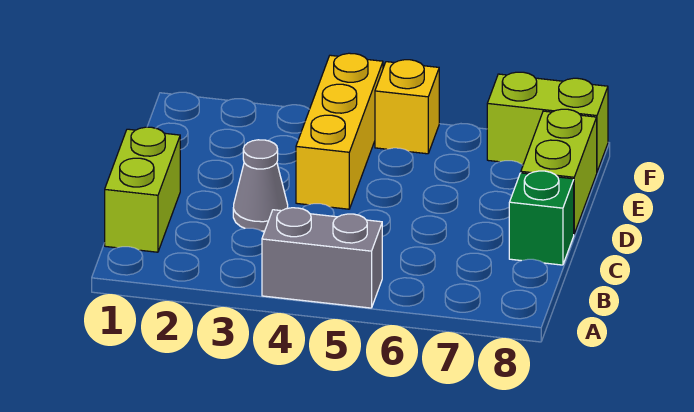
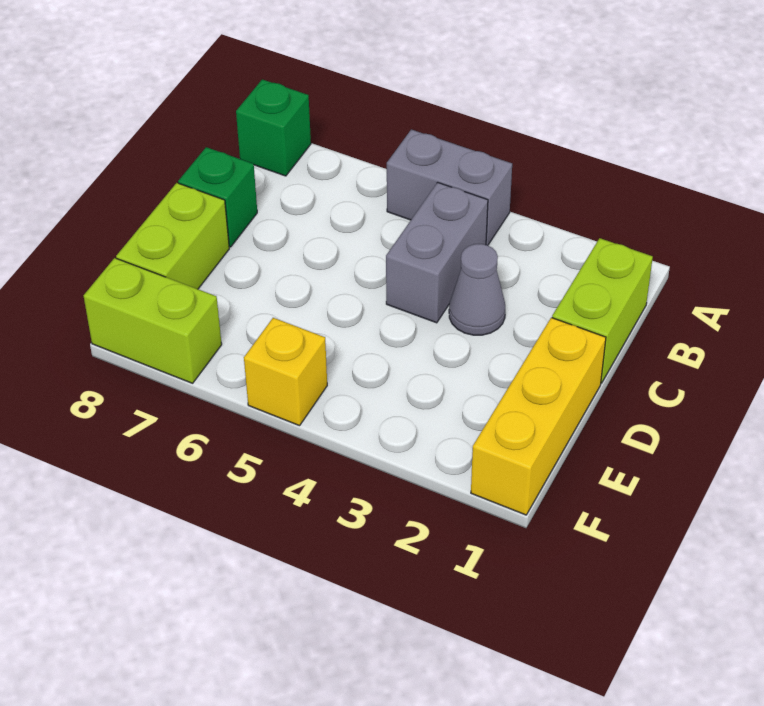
none -> green 1x1 brick [236,79,311,176]
none -> grey 1x2 brick [386,182,488,323]
yellow 1x3 brick [296,53,383,209] -> yellow 1x3 brick moved to [471,318,606,515]

